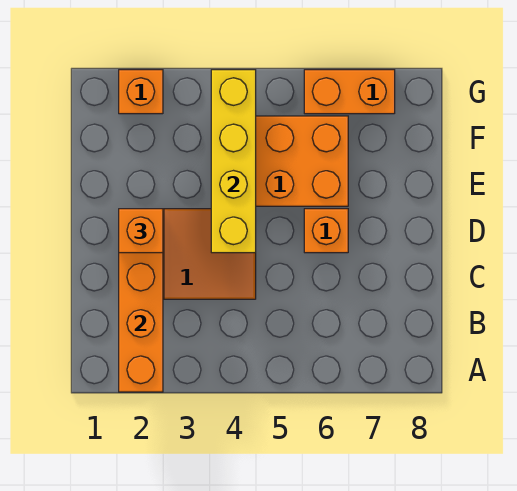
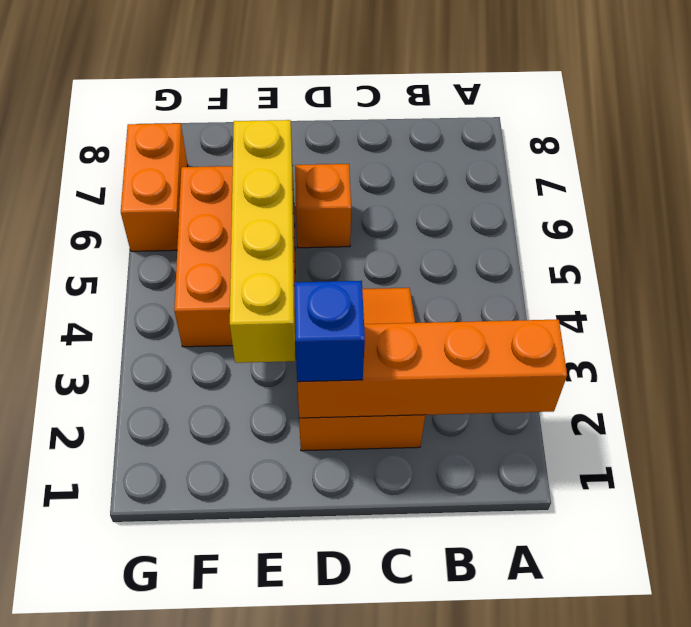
orange 1x1 brick [119,209,163,253] -> blue 1x1 brick [294,281,365,382]
yellow 1x4 brick [211,70,256,253] -> yellow 1x4 brick turned to [230,120,295,363]
orange 1x1 brick [119,70,163,114] -> none

